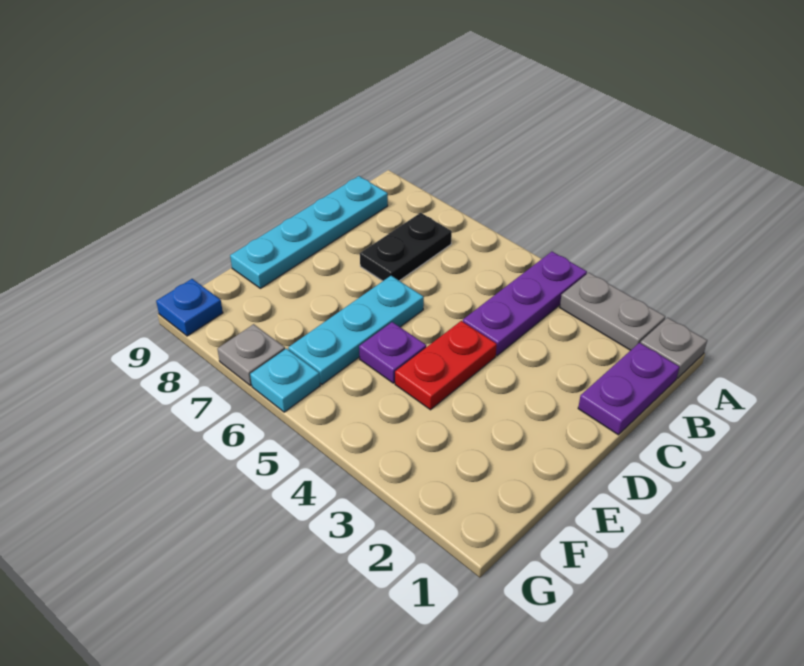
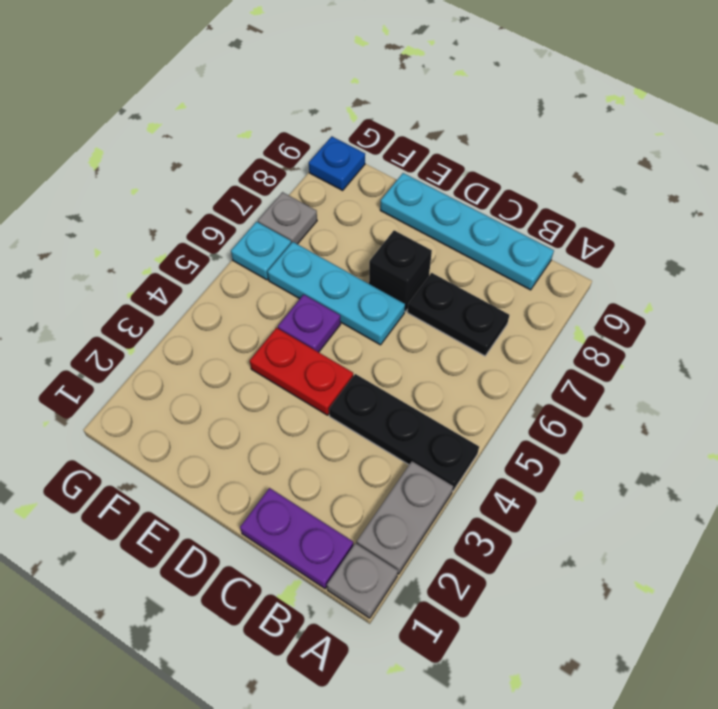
purple 1x3 plate [463,252,587,356] -> black 1x3 plate [329,374,479,491]
none -> black 1x1 brick [369,230,432,312]

